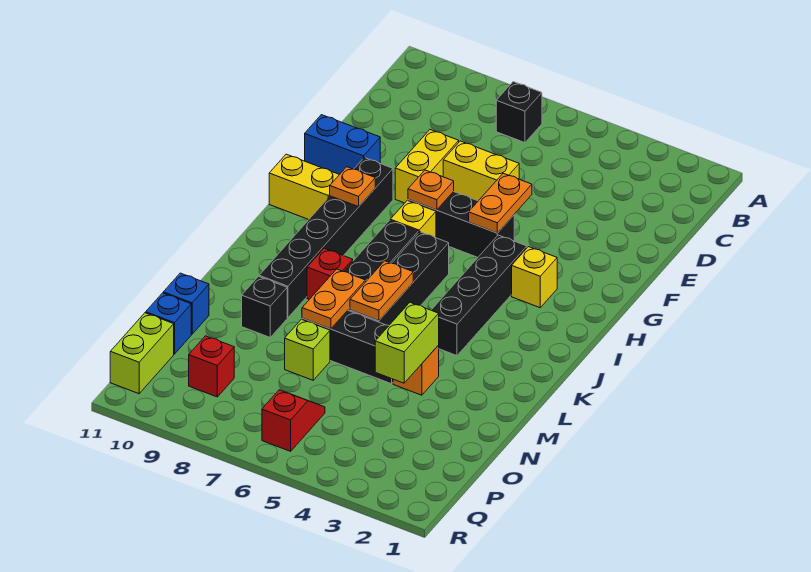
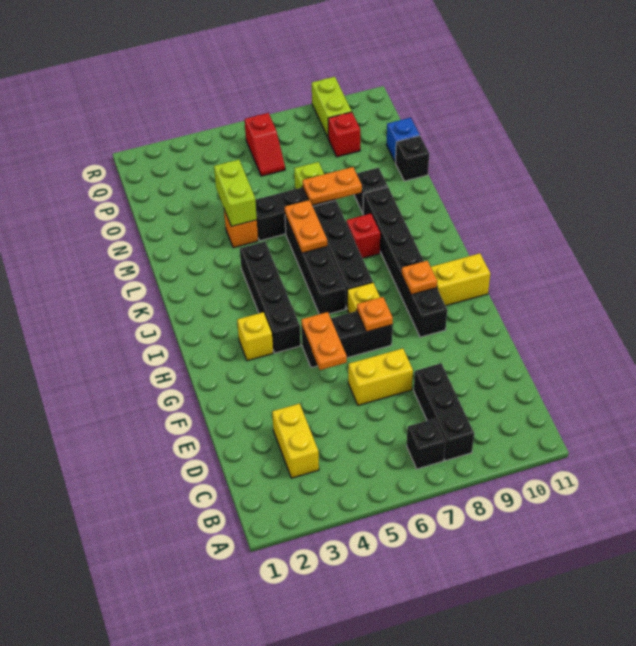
none -> black 1x3 brick [414,363,474,461]
yellow 1x2 brick [395,130,459,203] -> yellow 1x2 brick moved to [272,404,319,478]
blue 1x2 brick [305,115,380,175] -> none
orange 1x2 plate [302,269,365,329] -> orange 1x2 plate turned to [302,167,362,205]
blue 1x1 brick [163,273,209,334] -> black 1x1 brick [396,136,429,181]
lime 1x2 brick [110,313,174,394] -> lime 1x2 brick moved to [312,77,352,139]

